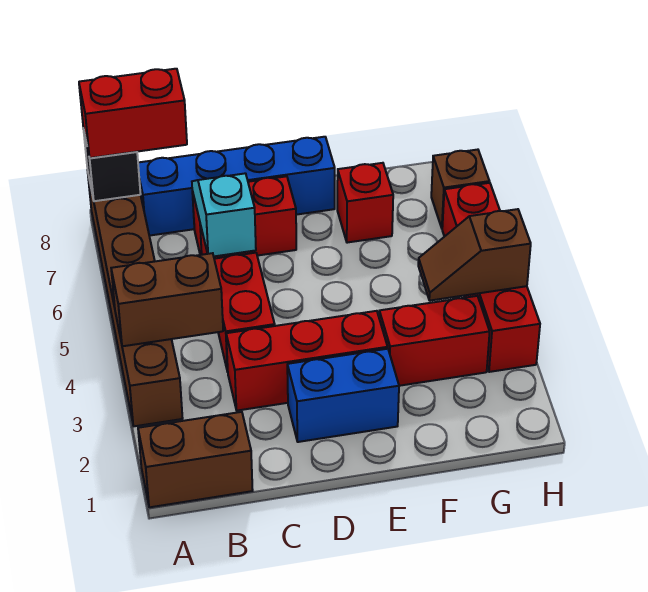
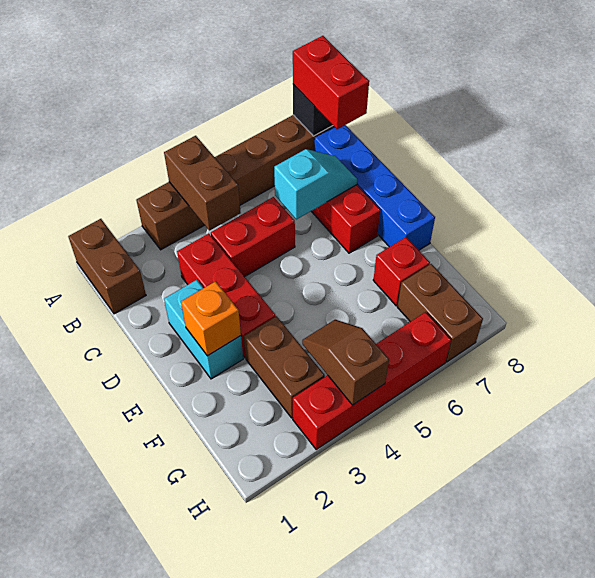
blue 1x2 brick [287,349,399,442] -> cyan 1x2 brick [164,280,243,379]
none -> orange 1x1 brick [181,281,241,356]
red 1x2 brick [379,296,490,386] -> brown 1x2 brick [244,316,325,418]
brown 1x1 brick [431,150,489,228] -> brown 1x2 brick [397,264,483,362]

